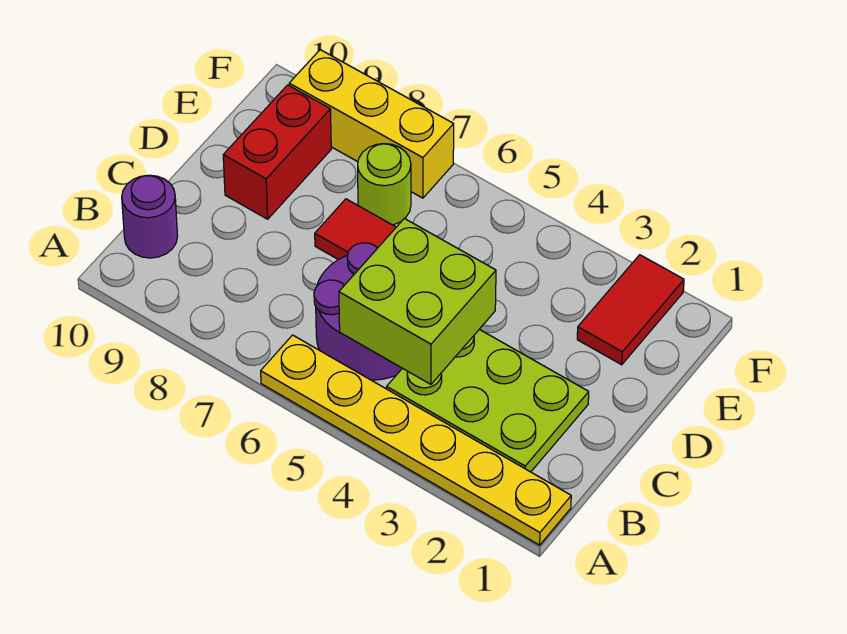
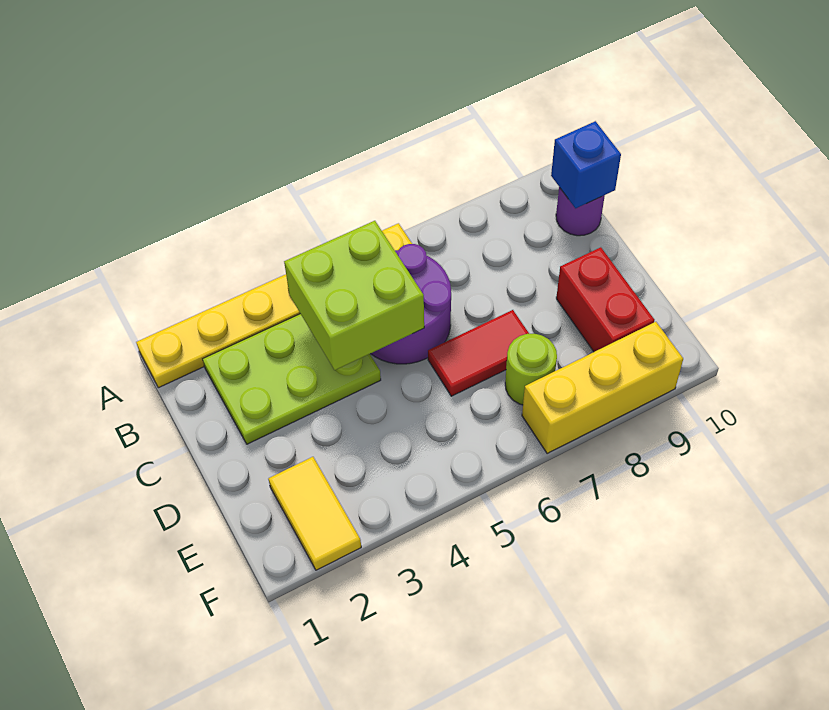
none -> blue 1x1 brick [551,121,621,208]
red 1x2 tile [577,255,684,365] -> yellow 1x2 tile [268,457,361,570]

